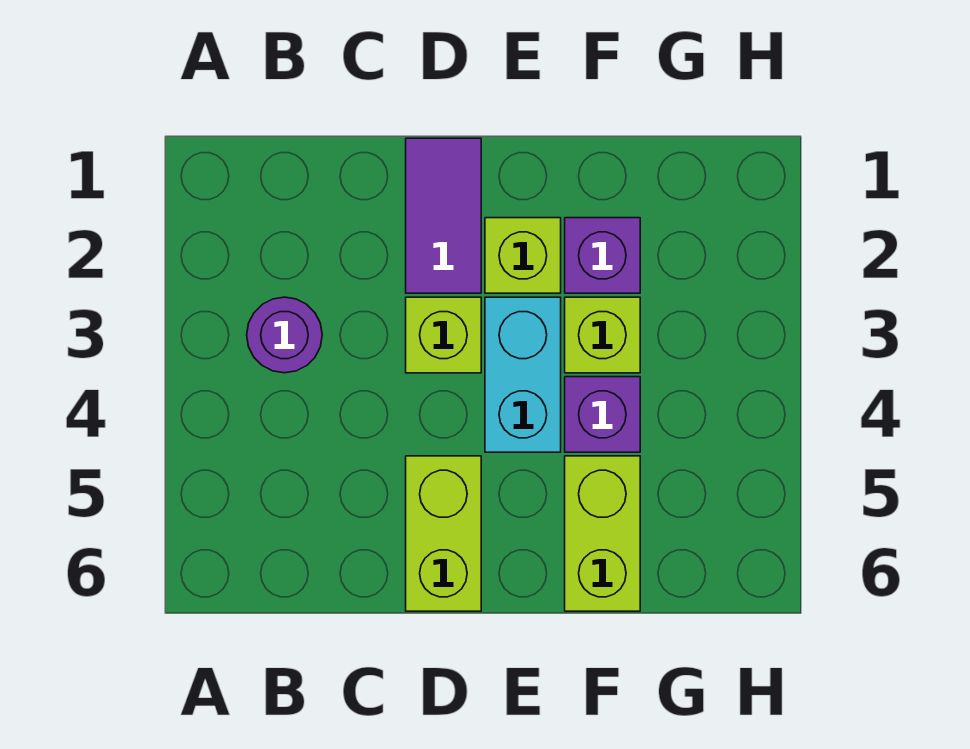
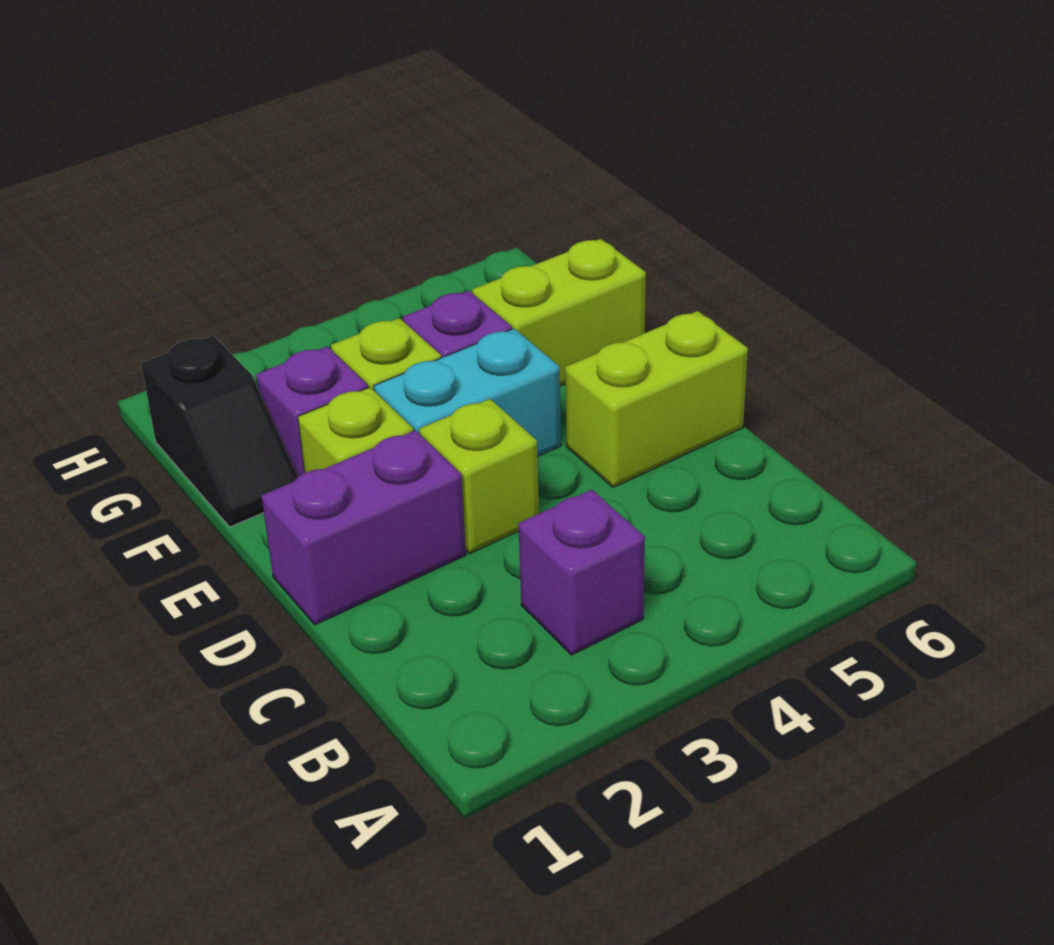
purple 1x1 round brick [247,297,322,373] -> purple 1x1 brick [519,490,645,655]
purple 1x2 tile [406,138,481,293] -> purple 1x2 brick [262,430,466,625]
none -> black 1x2 slope [141,336,298,527]

